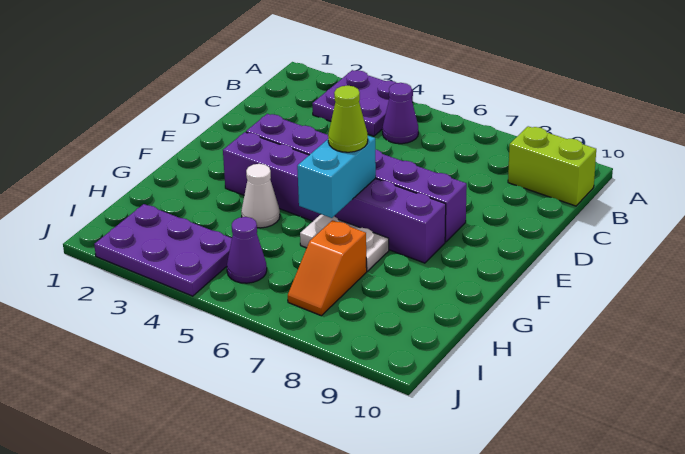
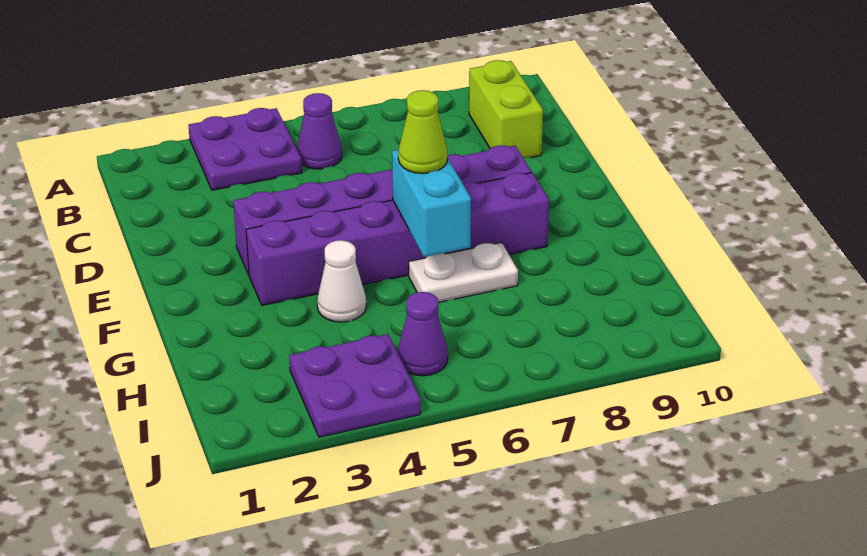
lime 1x2 brick [508,126,596,206] -> lime 1x2 brick turned to [469,60,543,158]
orange 1x2 slope [288,220,367,316] -> none
purple 2x3 plate [94,204,232,296] -> purple 2x2 plate [289,334,421,437]

